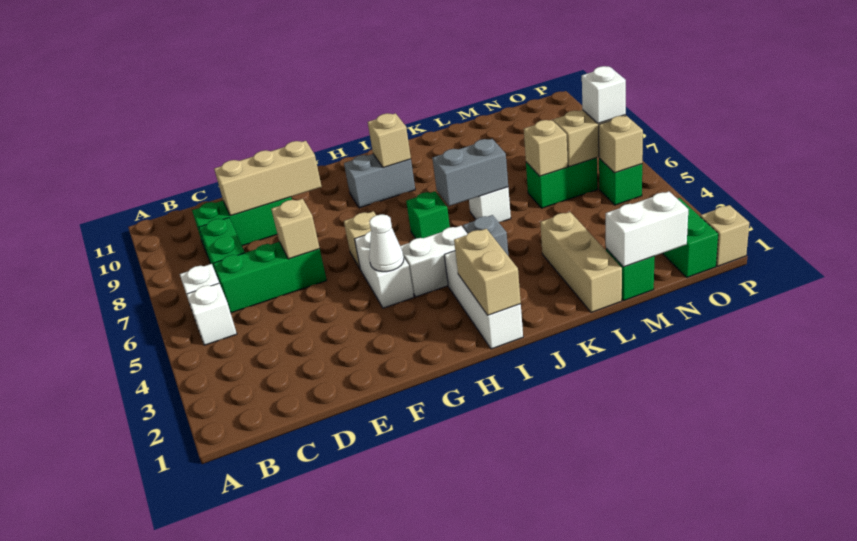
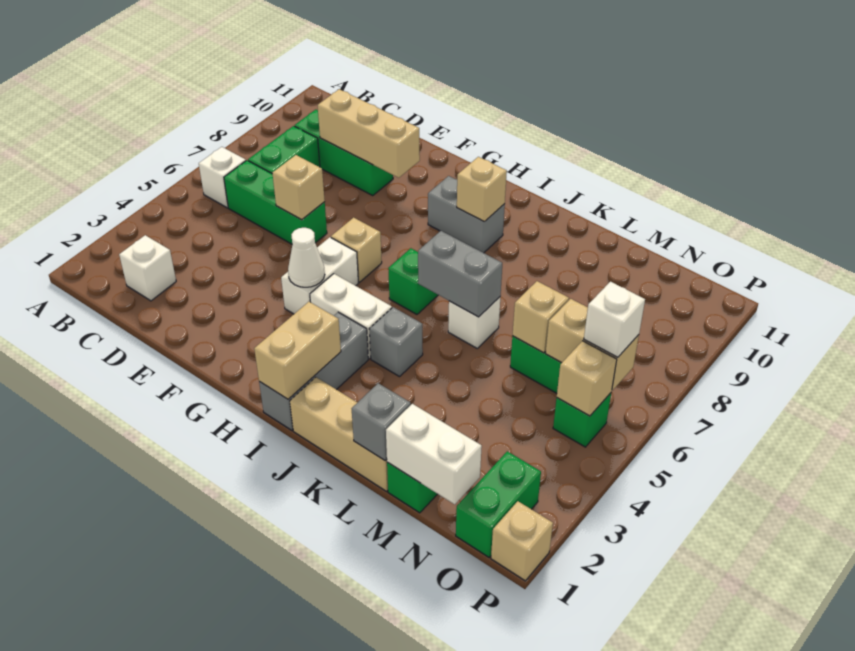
white 1x1 brick [187,283,237,345] -> white 1x1 brick moved to [119,235,176,301]
white 1x3 brick [444,251,523,349] -> grey 1x3 brick [259,312,368,430]
tan 1x3 brick [540,212,622,312] -> tan 1x3 brick turned to [290,377,388,491]
none -> grey 1x1 brick [352,383,411,461]

